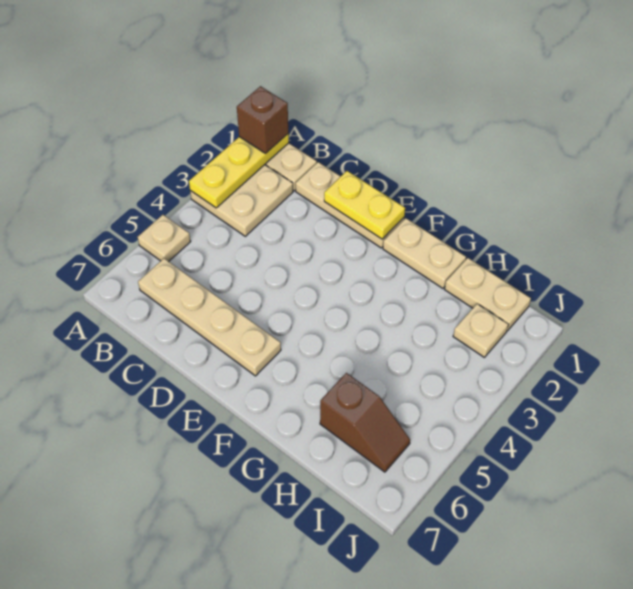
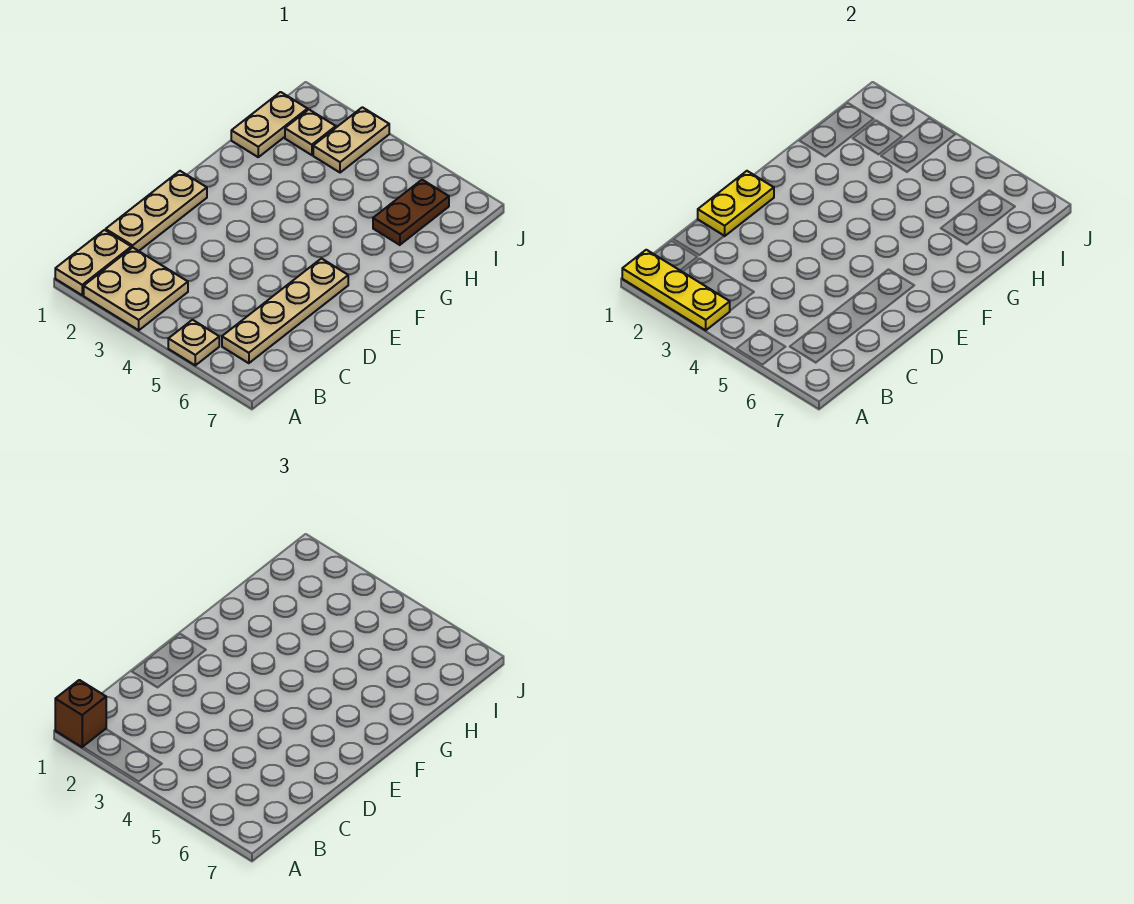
tan 1x2 plate [383,218,466,288] -> tan 1x2 plate moved to [313,107,389,173]
brown 1x2 slope [320,373,410,472] -> brown 1x2 plate [373,180,449,245]

